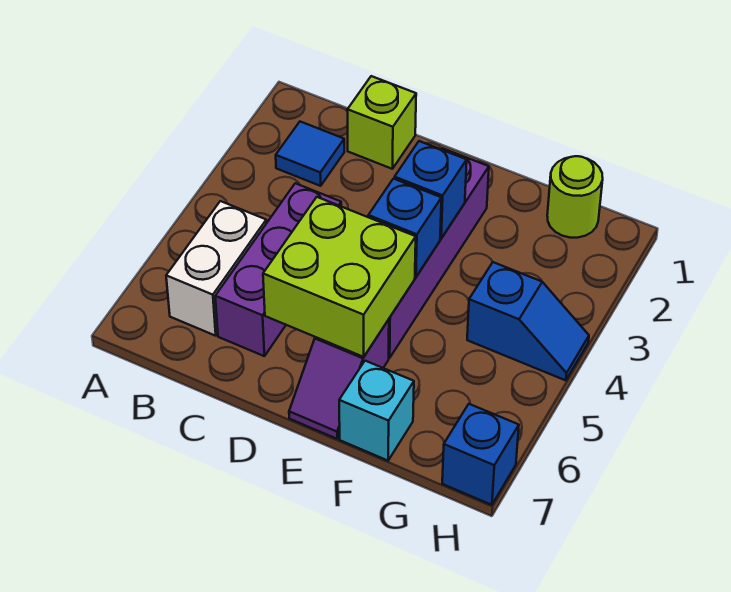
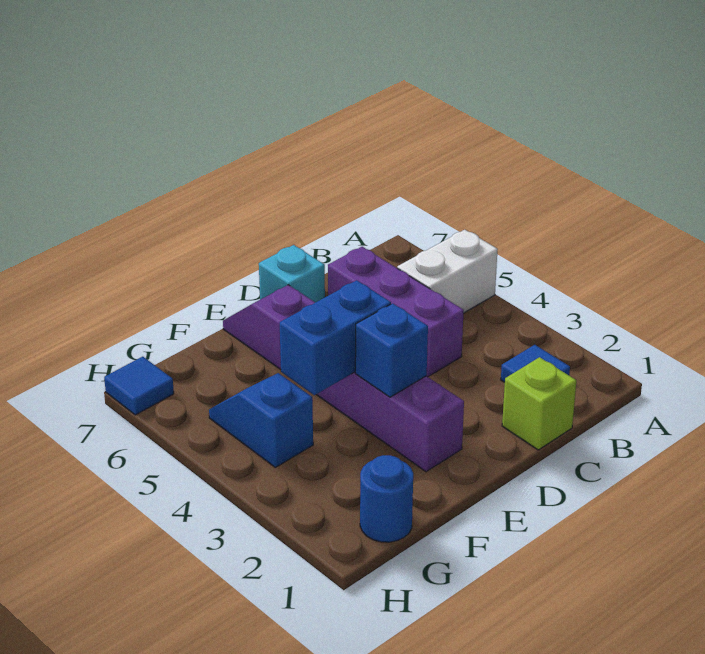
white 1x2 brick [166,201,266,336] -> white 1x2 brick turned to [397,230,498,313]
lime 2x2 brick [263,197,416,357] -> none
blue 1x1 brick [368,179,441,277] -> blue 1x2 brick [280,280,391,395]
cyan 1x1 brick [339,361,414,461] -> cyan 1x1 brick moved to [259,245,325,303]
lime 1x1 round brick [547,156,603,238] -> blue 1x1 round brick [360,455,413,542]
blue 1x2 slope [467,262,589,380] -> blue 1x2 slope turned to [209,373,313,467]
blue 1x1 brick [442,404,519,505] -> blue 1x1 tile [104,357,174,415]

